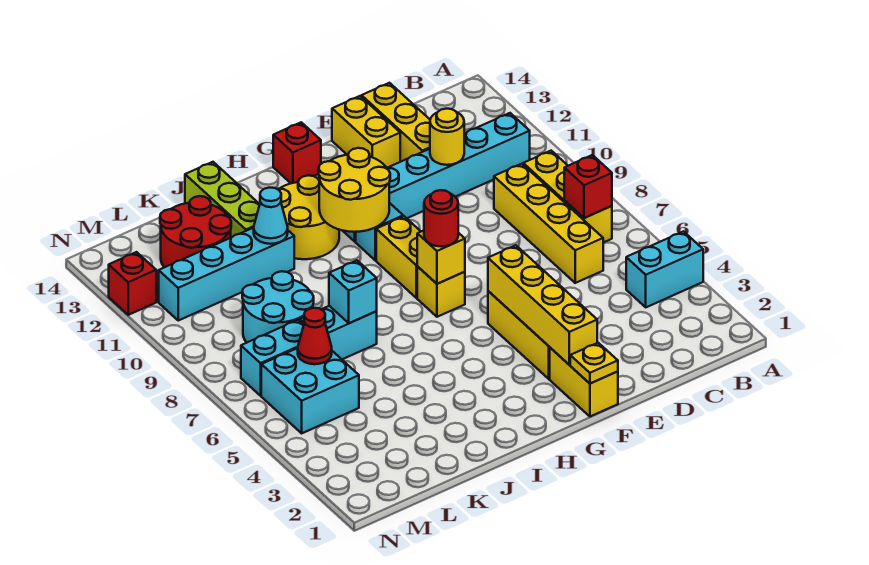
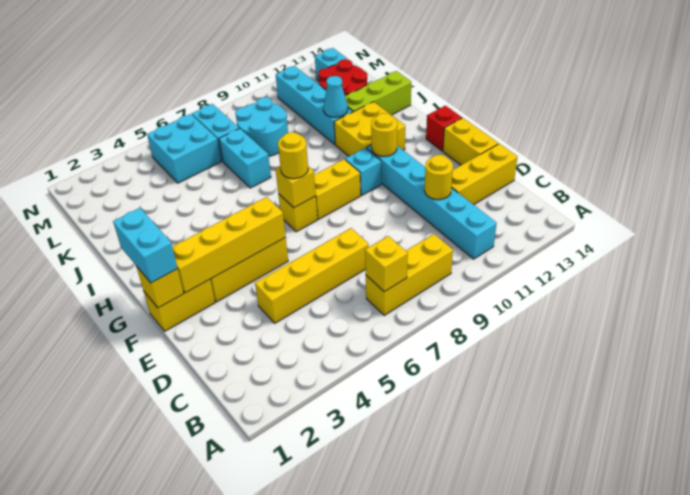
cyan 1x2 brick [626,231,703,307] -> cyan 1x2 brick moved to [113,208,178,283]
red 1x1 brick [564,155,612,218] -> yellow 1x1 brick [365,236,408,292]
yellow 1x4 brick [494,164,603,283] -> yellow 1x4 brick moved to [255,228,369,323]
yellow 1x2 brick [332,96,400,168] -> yellow 1x2 brick turned to [443,118,498,165]
yellow 1x1 plate [570,343,618,384] -> yellow 1x1 brick [136,266,184,308]
red 1x1 round brick [424,190,458,246] -> yellow 1x1 round brick [278,132,308,179]
yellow 2x2 round brick [319,148,390,232] -> yellow 1x1 round brick [371,113,397,156]
yellow 2x2 round brick [278,175,339,259] -> yellow 2x2 brick [334,102,405,156]
cyan 1x1 brick [329,261,377,323] -> cyan 1x1 brick moved to [315,48,347,81]
red 1x1 cone [298,308,332,364] -> none
red 1x1 brick [109,252,156,315] -> none

